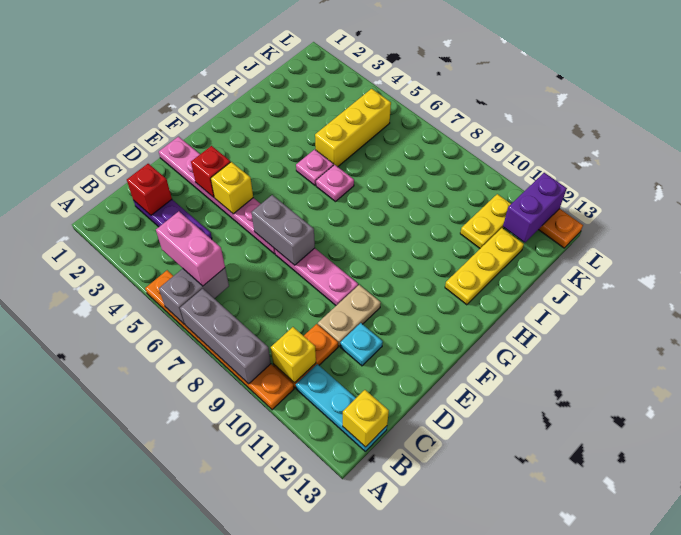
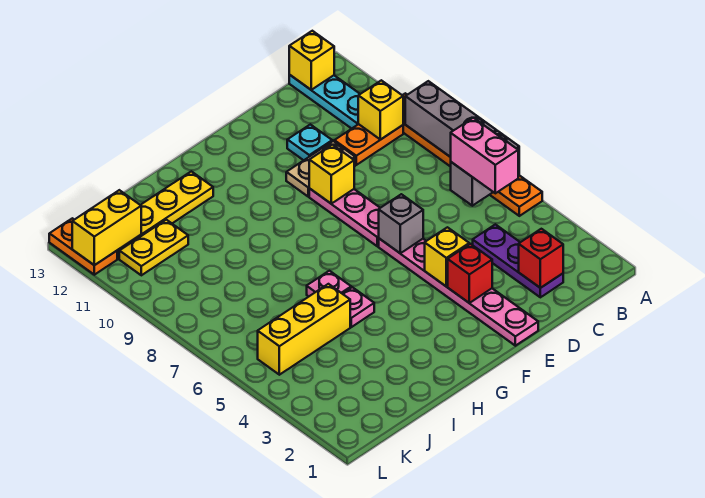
grey 1x2 brick [252,195,315,265] -> grey 1x1 brick [379,194,423,253]
none -> yellow 1x1 brick [309,145,354,204]
purple 1x2 brick [503,173,567,243] -> yellow 1x2 brick [72,190,141,265]

